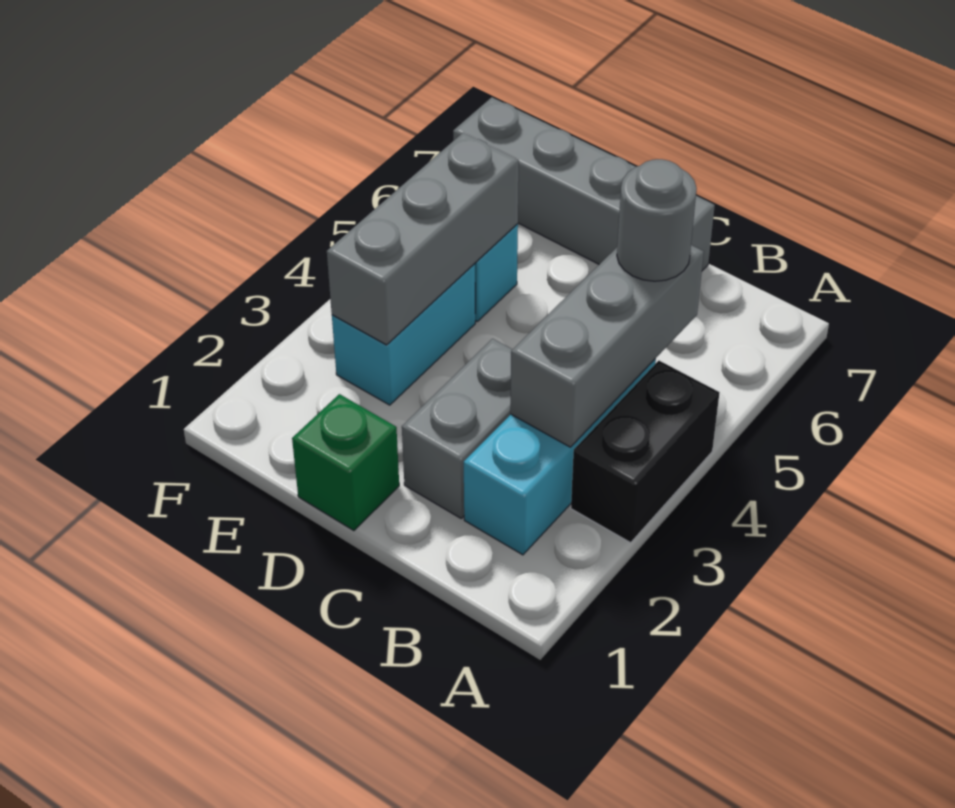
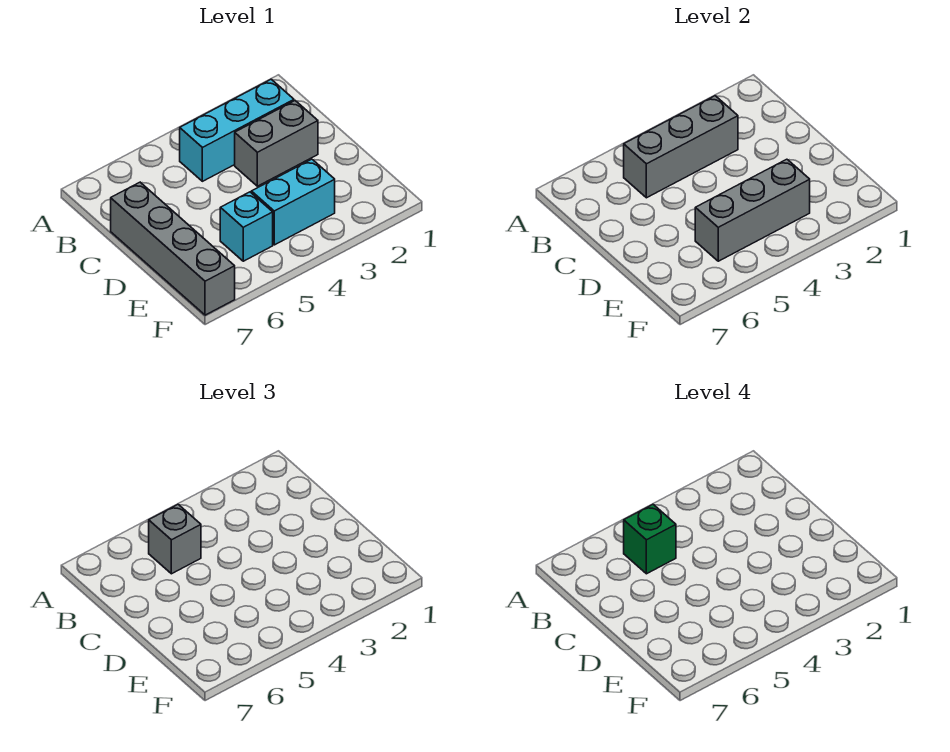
black 1x2 brick [571,360,720,543] -> none
grey 1x1 round brick [617,159,697,281] -> grey 1x1 brick [149,505,201,574]
green 1x1 brick [292,394,399,531] -> green 1x1 brick moved to [624,505,676,574]

